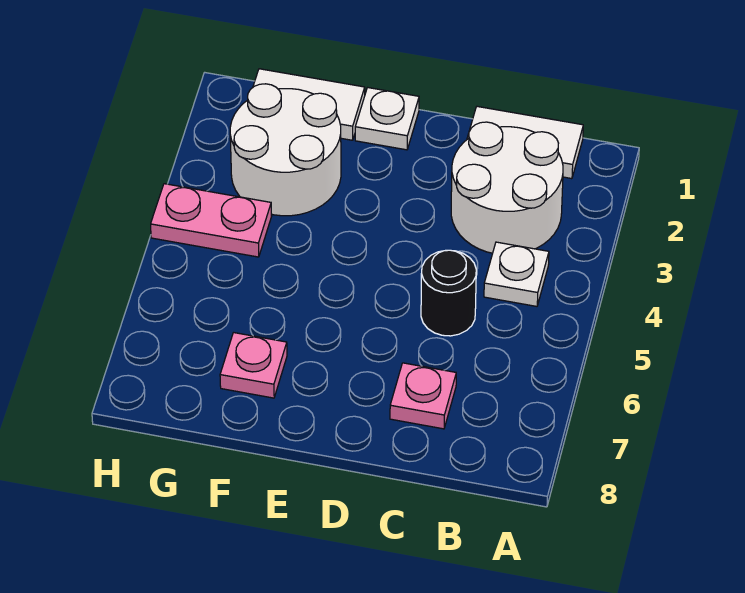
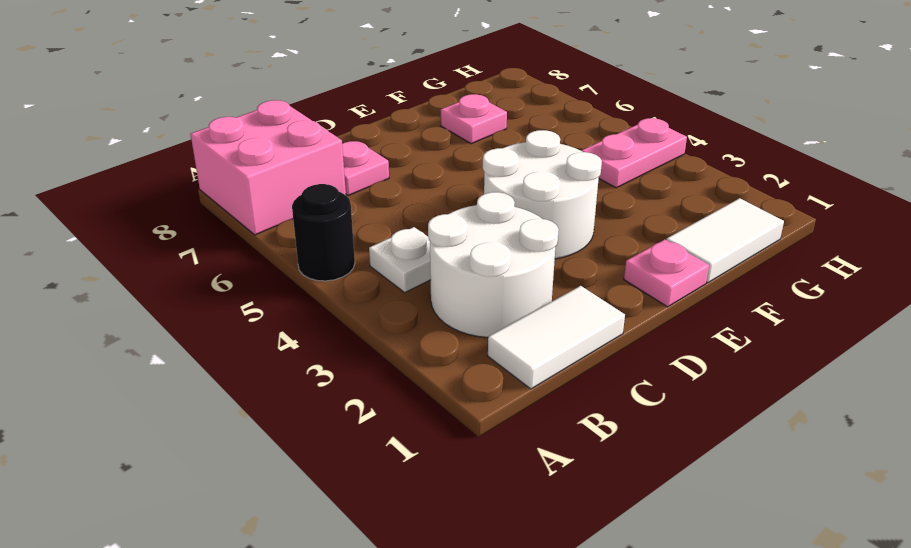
none -> pink 2x2 brick [190,100,346,235]
black 1x1 round brick [421,250,476,336] -> black 1x1 round brick moved to [292,184,355,281]
white 1x1 plate [355,88,419,150] -> pink 1x1 plate [624,239,709,307]
white 2x2 round brick [230,84,341,216] -> white 2x2 round brick moved to [483,130,602,259]

